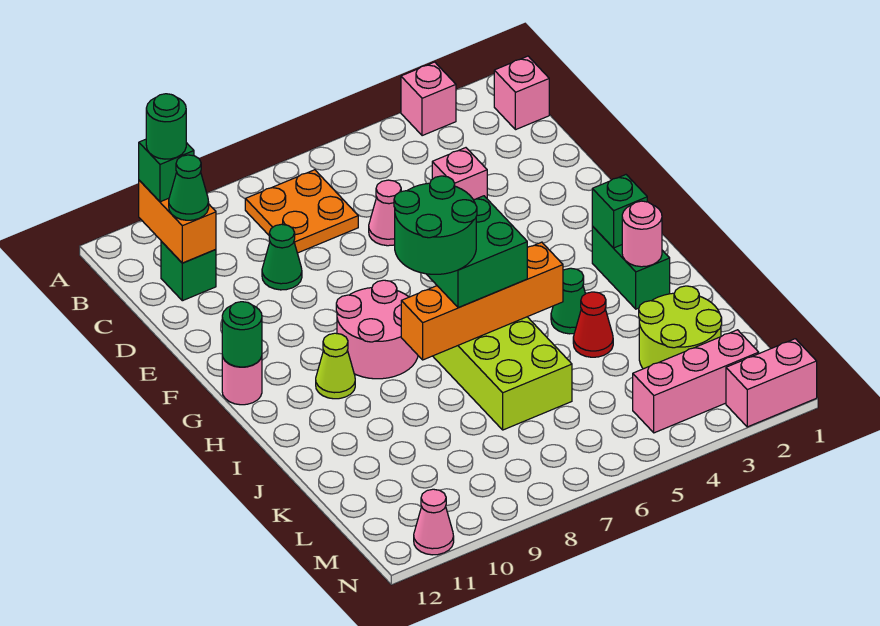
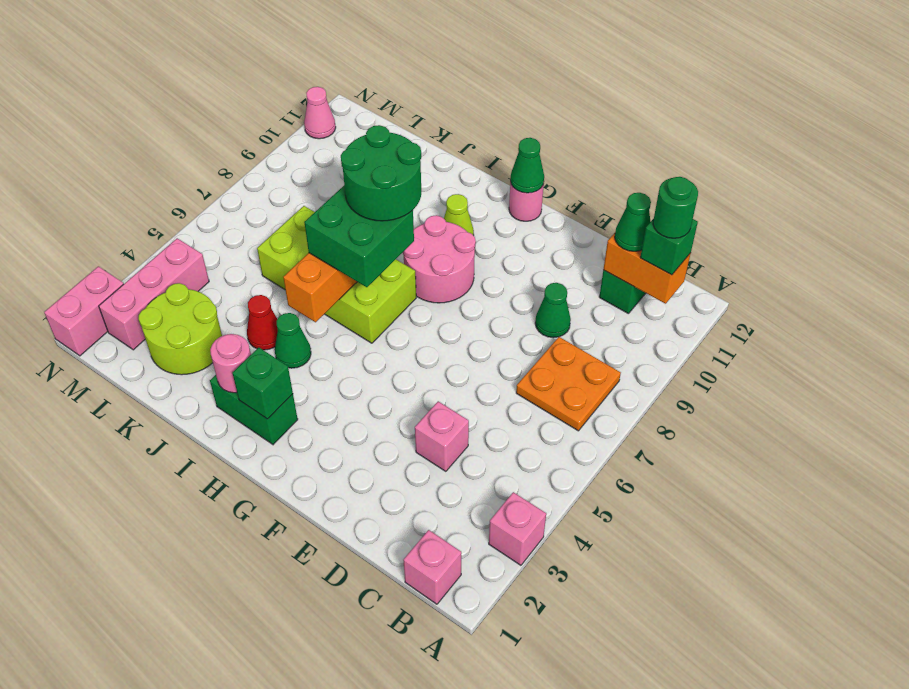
pink 1x1 cone [369,180,401,246] -> none
green 1x1 round brick [222,302,262,367] -> green 1x1 cone [510,138,544,193]

